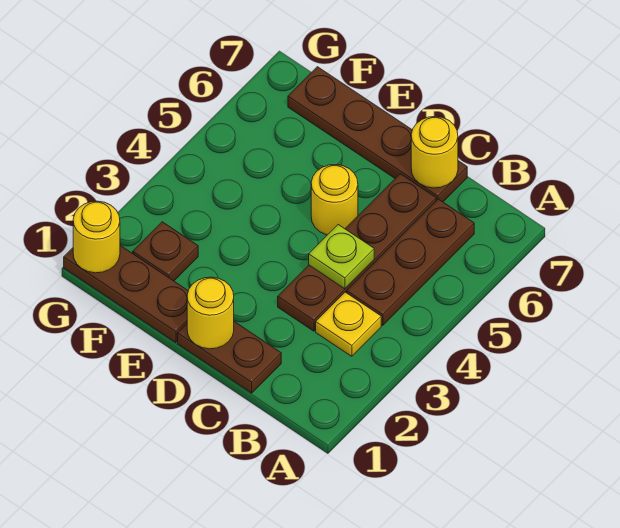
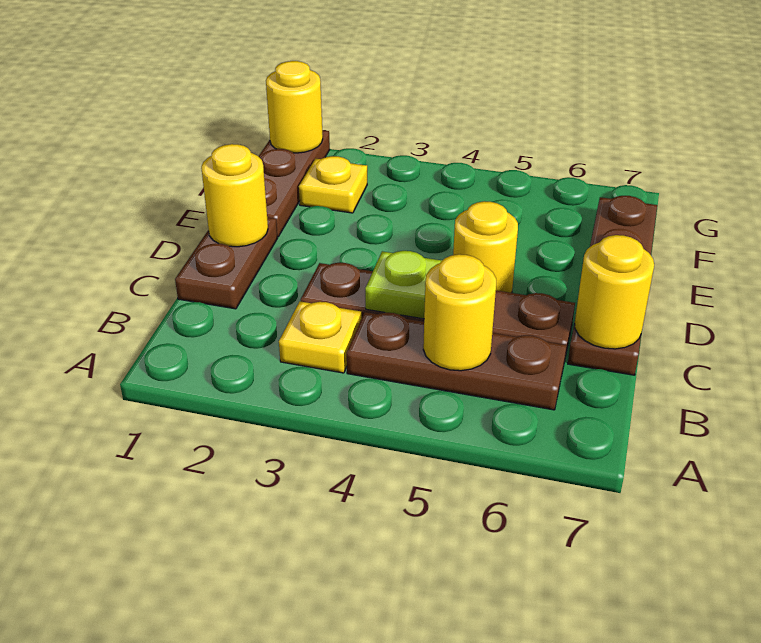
none -> yellow 1x1 round brick [423,254,496,371]
brown 1x1 plate [133,222,198,281] -> yellow 1x1 plate [299,156,367,213]

